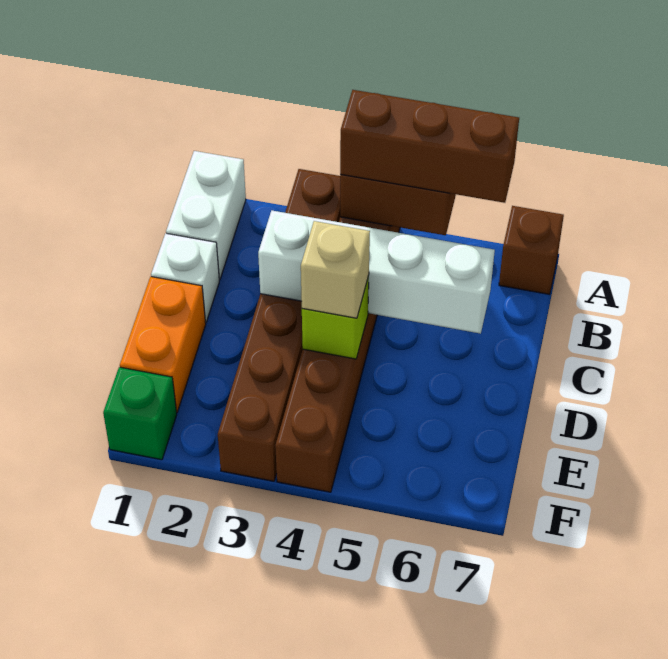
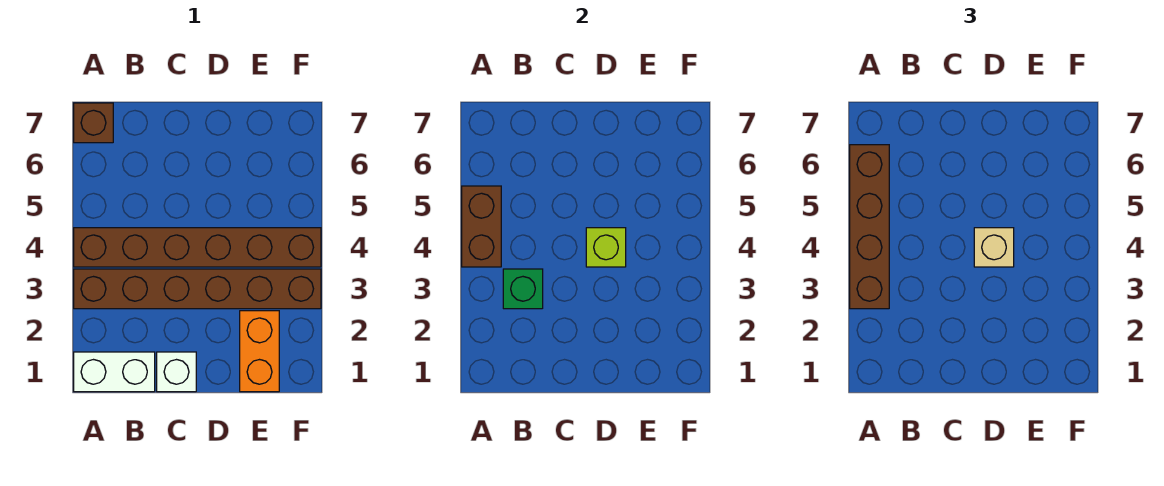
brown 1x3 brick [340,90,519,203] -> brown 1x4 brick [850,145,889,309]
white 1x4 brick [258,211,495,334] -> none
orange 1x2 brick [120,277,206,413] -> orange 1x2 brick turned to [240,311,279,392]
green 1x1 brick [103,367,177,460] -> green 1x1 brick moved to [503,269,543,309]

